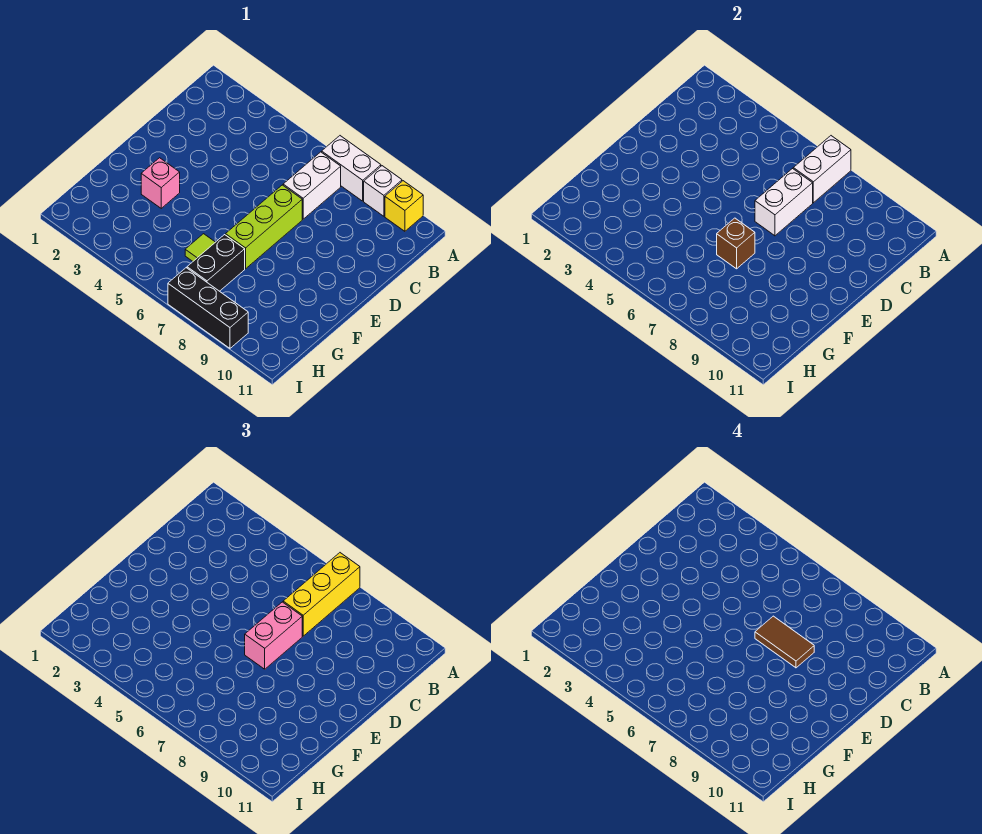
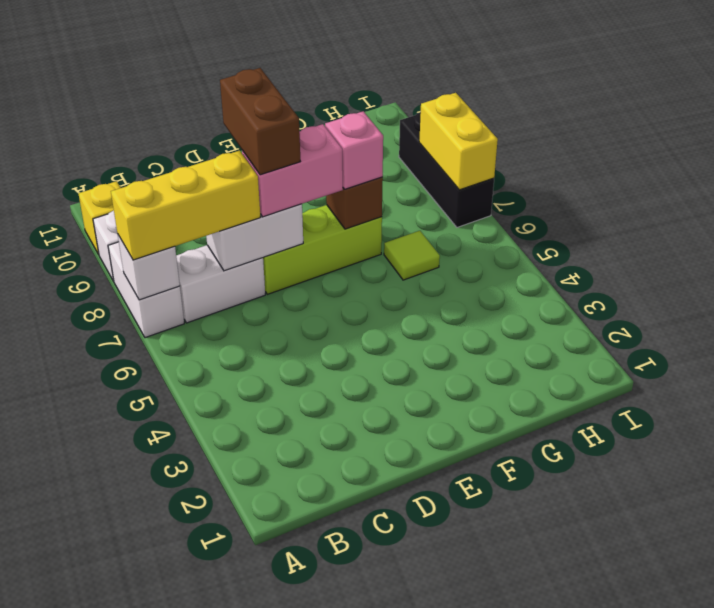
white 1x2 brick [793,136,851,203] -> white 1x1 brick [118,235,180,300]
brown 1x2 tile [755,616,814,668] -> brown 1x2 brick [220,68,300,175]
pink 1x1 brick [141,158,180,208] -> pink 1x1 brick moved to [325,111,383,189]
black 1x2 brick [187,235,245,291] -> none
none -> yellow 1x2 brick [419,93,498,190]

